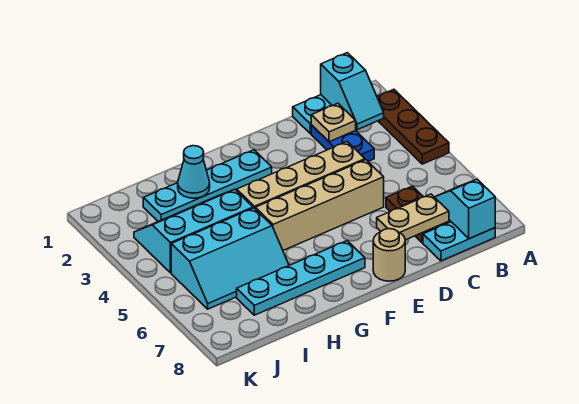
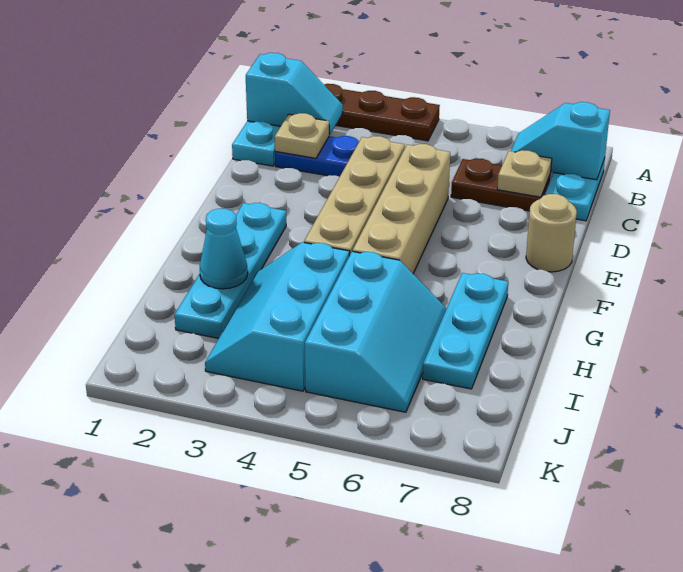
tan 1x2 plate [377,194,449,240] -> tan 1x1 plate [497,150,552,197]
cyan 1x4 plate [237,241,365,315] -> cyan 1x3 plate [423,273,508,389]

